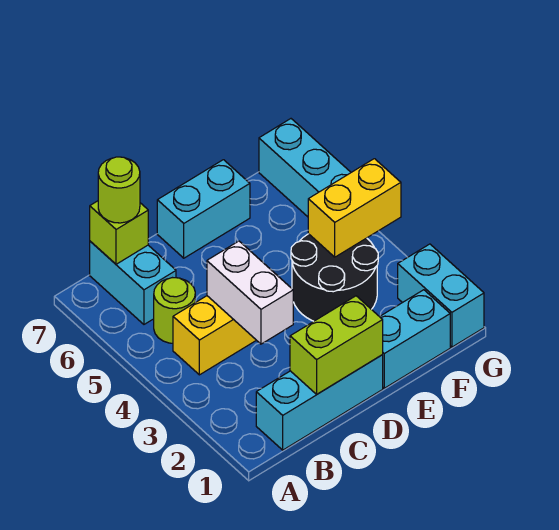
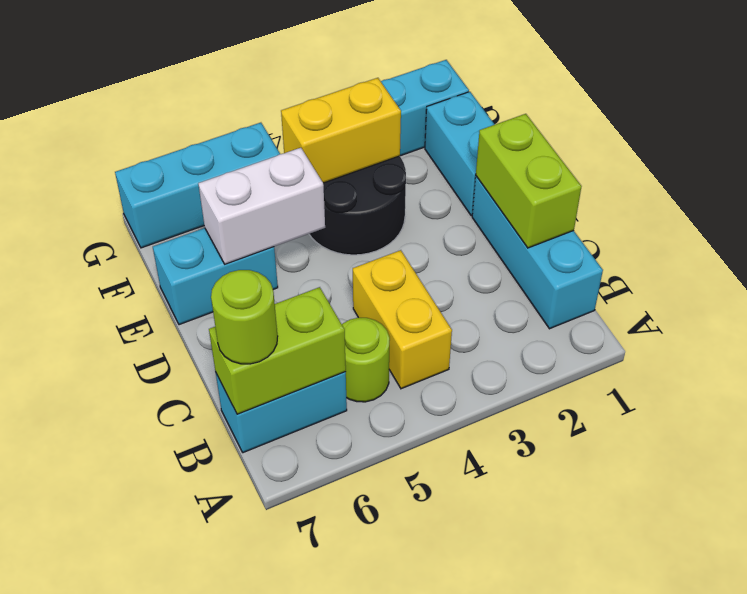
lime 1x1 brick [90,201,148,264] -> lime 1x2 brick [209,287,346,414]
white 1x2 brick [207,241,293,344] -> white 1x2 brick moved to [198,148,325,264]
cyan 1x2 brick [157,160,250,258] -> cyan 1x2 brick turned to [153,228,278,325]
yellow 1x2 brick [308,159,401,257] -> yellow 1x2 brick turned to [281,78,401,183]

